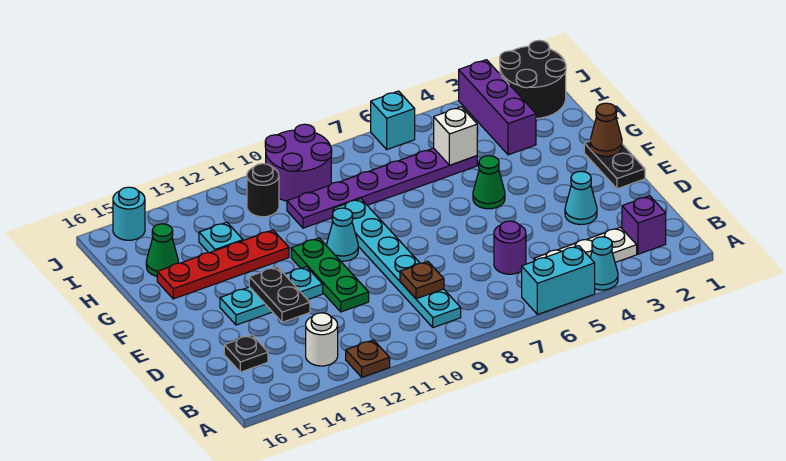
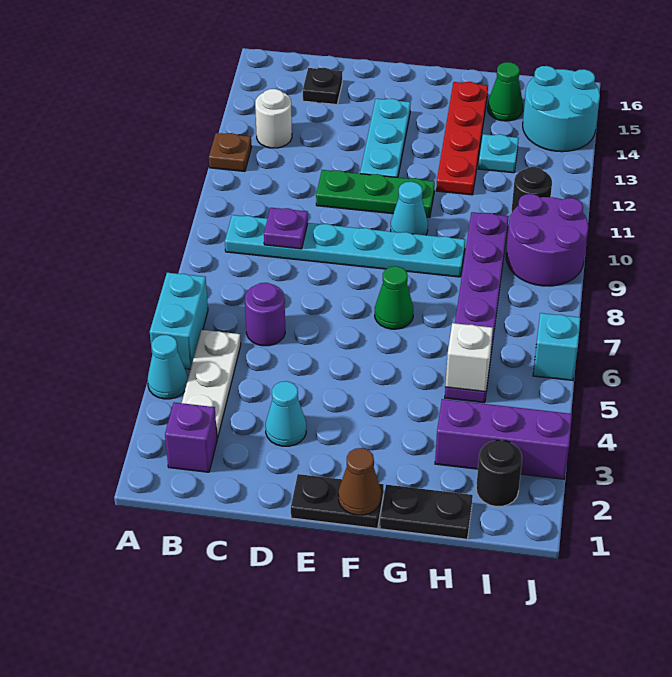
brown 1x1 plate [400,261,444,299] -> purple 1x1 plate [264,208,308,249]
black 1x2 plate [249,267,310,322] -> black 1x2 plate moved to [380,485,473,539]
green 1x1 cone [473,156,505,209] -> green 1x1 cone moved to [375,266,413,329]
black 2x2 round brick [500,40,566,118] -> black 1x1 round brick [476,440,522,506]
cyan 1x1 round brick [113,187,145,240] -> cyan 2x2 round brick [523,66,600,152]

